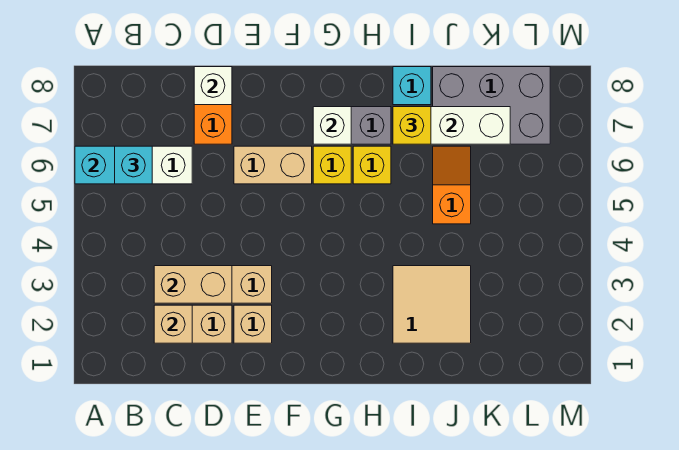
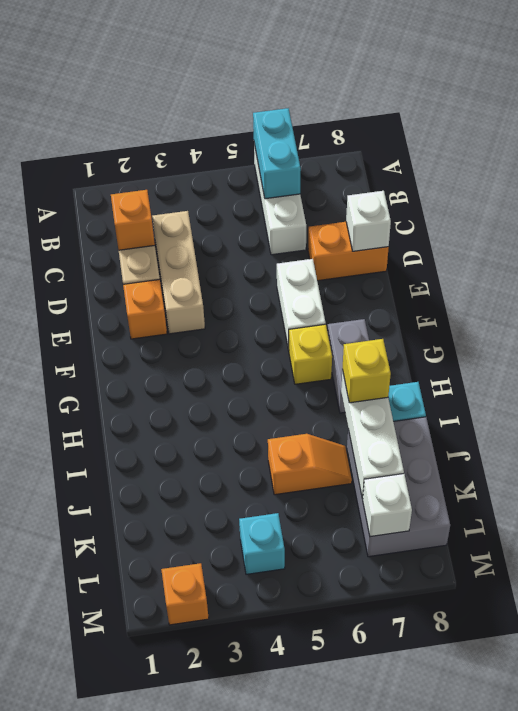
cyan 1x1 brick [115,146,152,184] -> cyan 1x1 brick moved to [239,513,285,574]
tan 1x1 brick [154,305,192,343] -> orange 1x1 brick [111,190,155,250]
tan 1x2 brick [154,266,232,303] -> none
tan 1x1 brick [234,305,272,343] -> orange 1x1 brick [123,279,167,339]
tan 1x2 brick [234,146,312,184] -> white 1x2 brick [277,259,326,351]
white 1x1 brick [313,107,351,144] -> white 1x1 brick moved to [363,474,412,537]
yellow 1x1 brick [353,146,391,184] -> none
tan 2x2 tile [393,266,471,343] -> none
none -> orange 1x1 brick [161,563,209,625]

